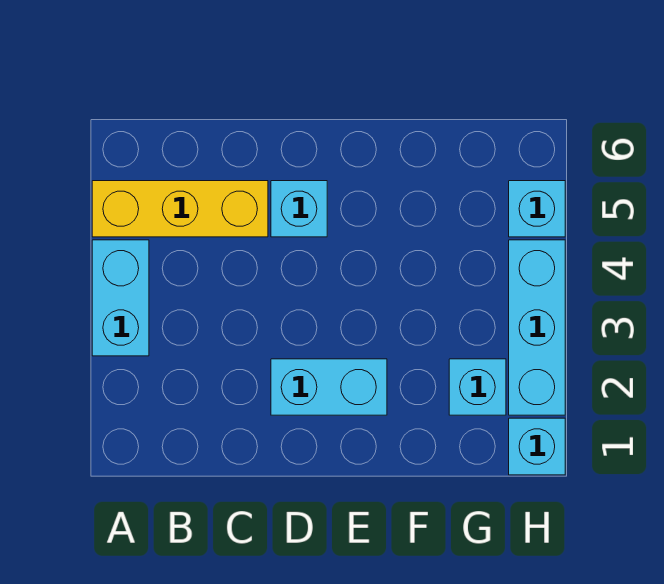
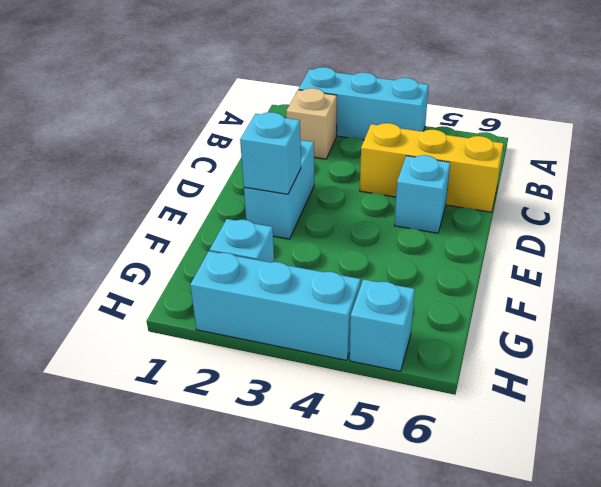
cyan 1x2 brick [92,240,149,356] -> cyan 1x3 brick [299,67,429,140]
yellow 1x3 brick [92,181,268,237] -> yellow 1x3 brick turned to [360,123,504,212]
none -> tan 1x1 brick [286,88,337,159]
cyan 1x1 brick [509,418,565,475] -> cyan 1x1 brick moved to [240,112,301,194]

